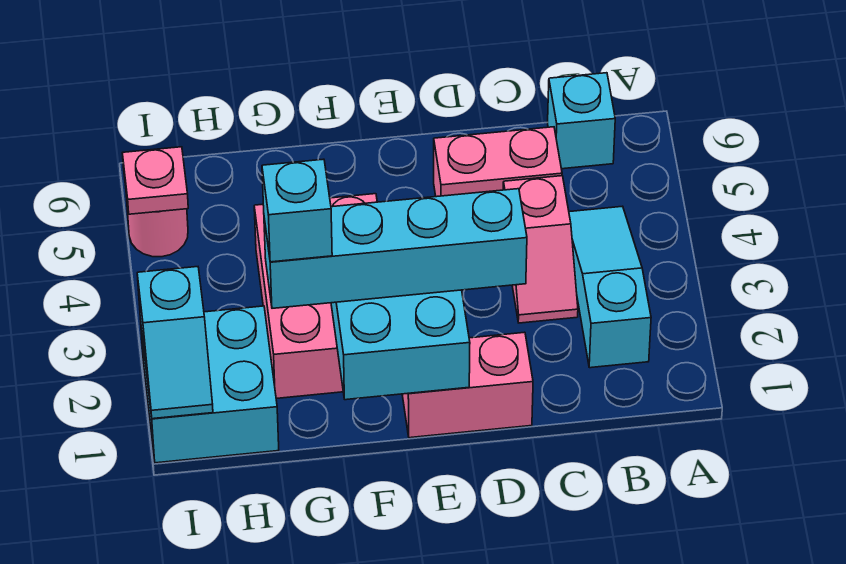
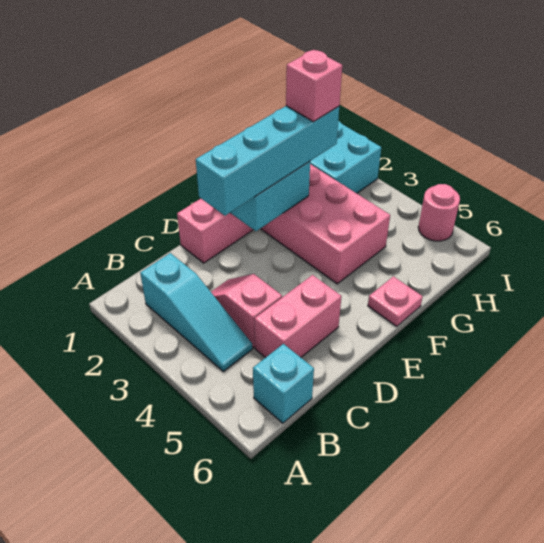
cyan 1x1 brick [262,159,332,262] -> pink 1x1 brick [286,50,342,122]
cyan 1x2 slope [137,267,213,419] -> none
pink 1x1 plate [122,147,188,214] -> pink 1x1 plate moved to [368,276,423,326]

